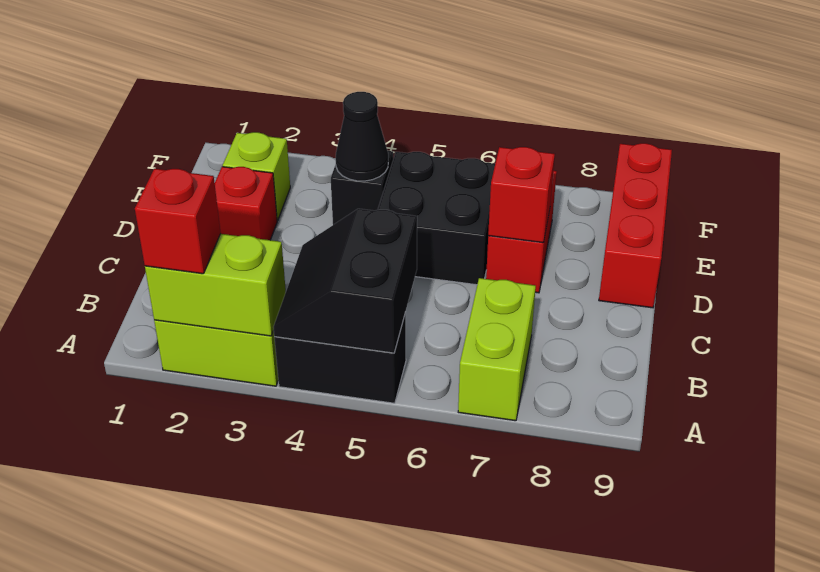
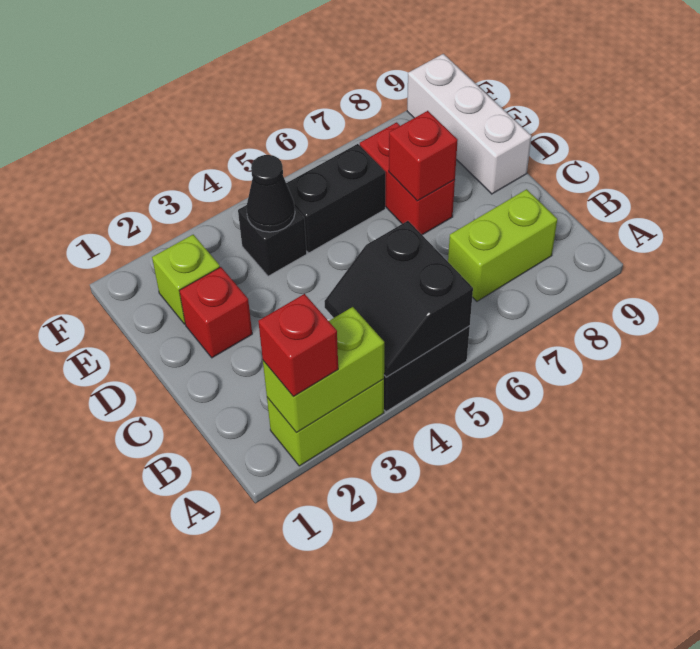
lime 1x2 brick [458,278,536,421] -> lime 1x2 brick turned to [448,189,557,301]
black 2x2 brick [378,152,495,285] -> black 1x2 brick [286,144,385,253]
red 1x3 brick [599,143,672,308] -> white 1x3 brick [407,54,531,194]

